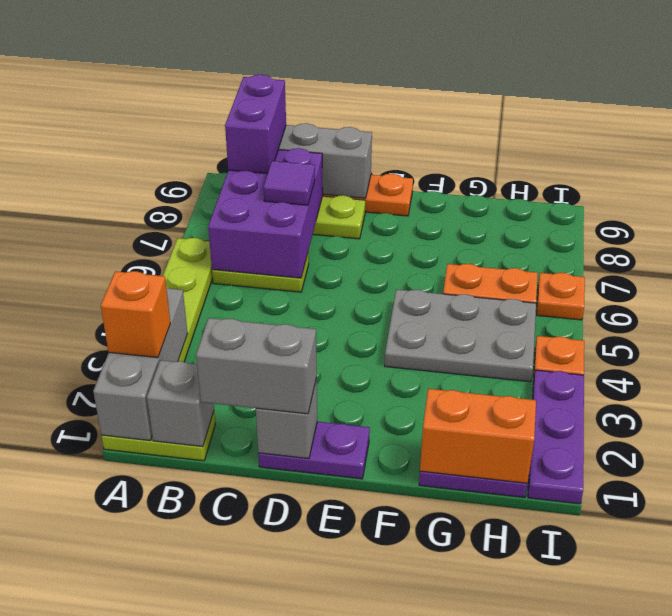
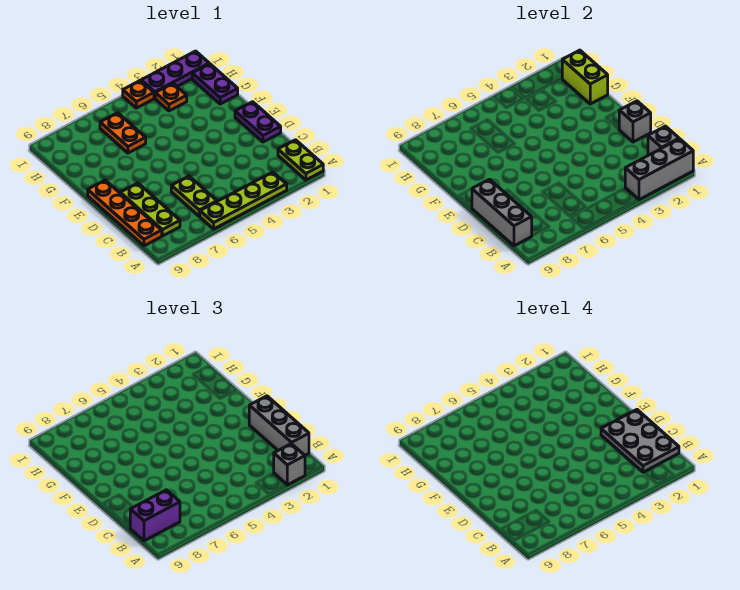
orange 1x1 brick [101,271,170,358] -> grey 1x1 brick [274,444,305,485]
purple 2x3 brick [208,148,323,278] -> none
grey 1x2 brick [196,318,317,414] -> grey 1x3 brick [249,396,309,455]
purple 1x1 tile [263,161,315,205] -> none
grey 2x3 plate [385,289,536,382] -> grey 2x3 plate moved to [601,410,679,472]
orange 1x2 brick [420,389,536,483] -> lime 1x2 brick [562,50,608,104]
orange 1x1 plate [537,273,585,320] -> orange 1x1 plate moved to [155,83,187,111]

